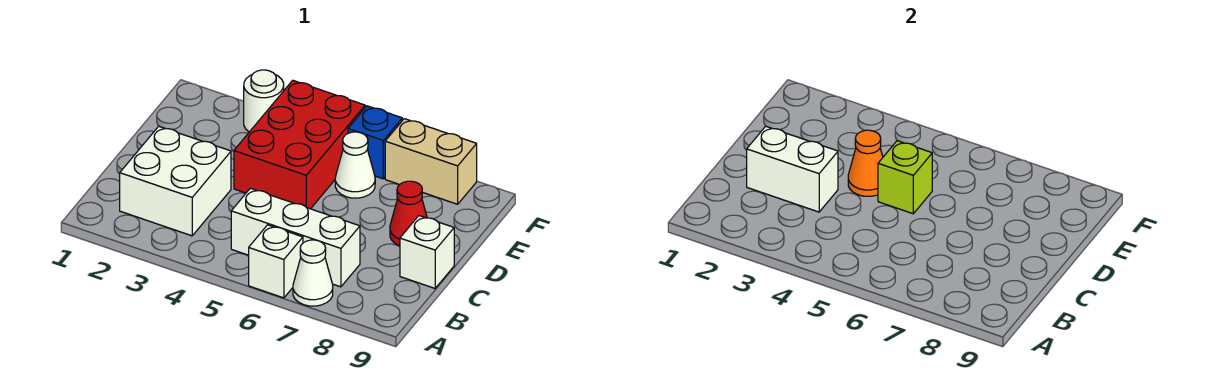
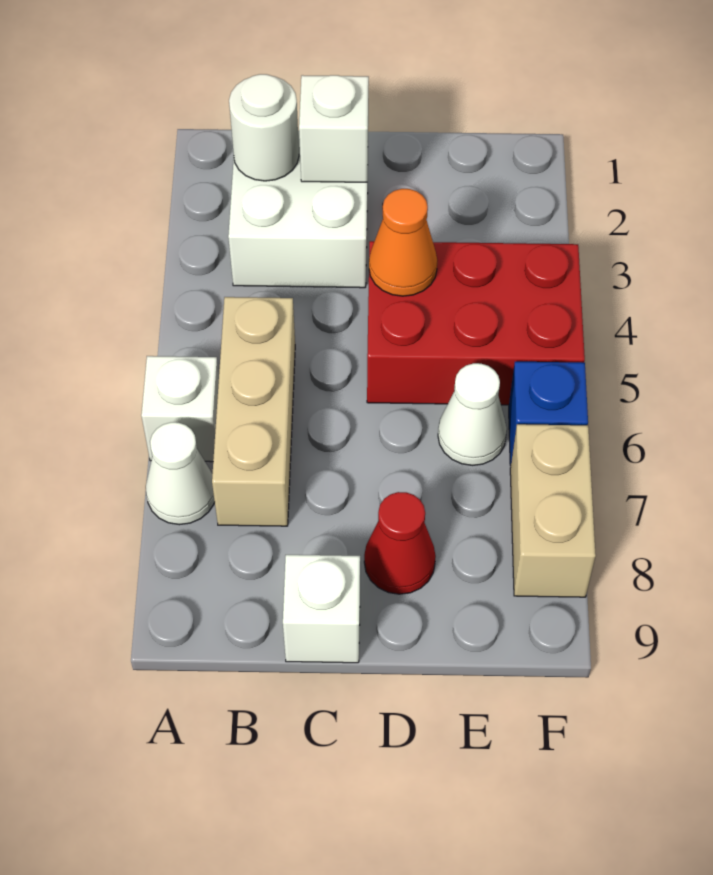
white 1x3 brick [231,188,360,287] -> tan 1x3 brick [212,297,295,526]
white 1x2 brick [747,126,838,212] -> white 1x1 brick [299,75,369,182]
lime 1x1 brick [878,141,932,214] -> none
white 1x1 round brick [244,70,284,132] -> white 1x1 round brick moved to [229,74,299,181]

